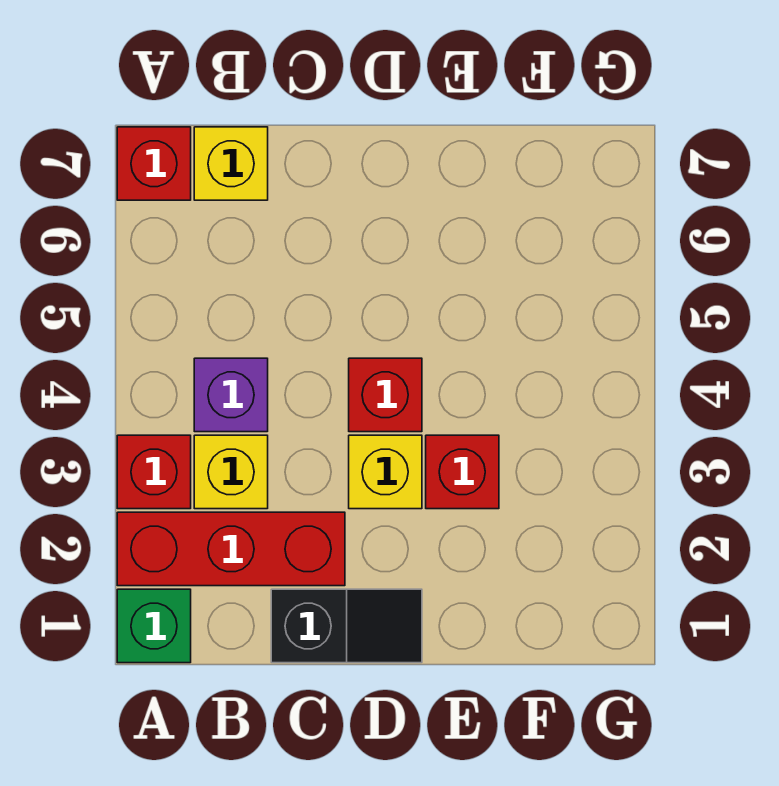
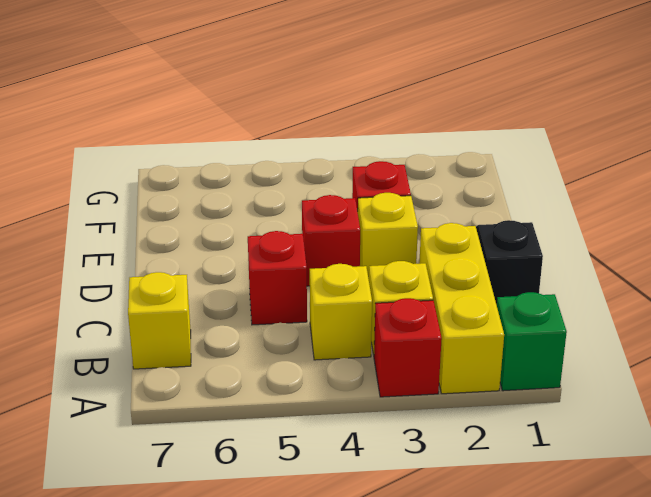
red 1x3 brick [117,512,345,586] -> yellow 1x3 brick [419,223,504,394]
red 1x1 brick [117,127,191,200] -> red 1x1 brick moved to [248,231,307,325]
purple 1x1 brick [194,358,268,432] -> yellow 1x1 brick [310,264,372,360]

